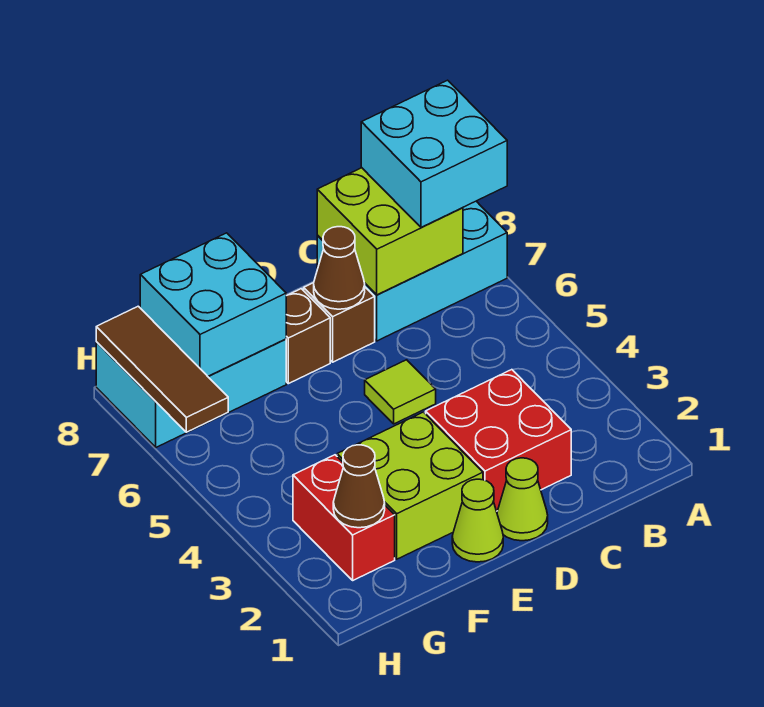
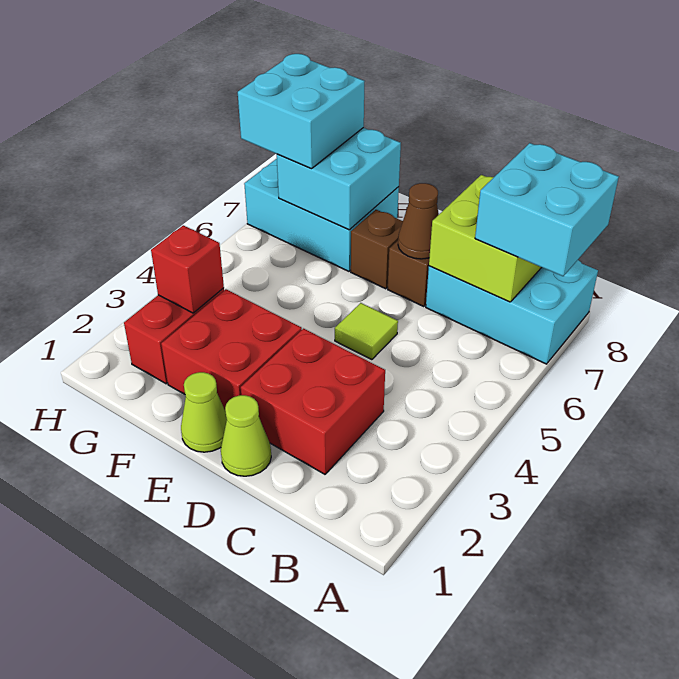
lime 2x2 brick [337,412,483,559] -> red 2x2 brick [161,289,302,409]
brown 1x1 cone [333,445,385,528] -> none
none -> red 1x1 brick [151,225,224,313]
none -> cyan 2x2 brick [238,54,365,169]
brown 1x3 tile [96,306,228,432] -> none

